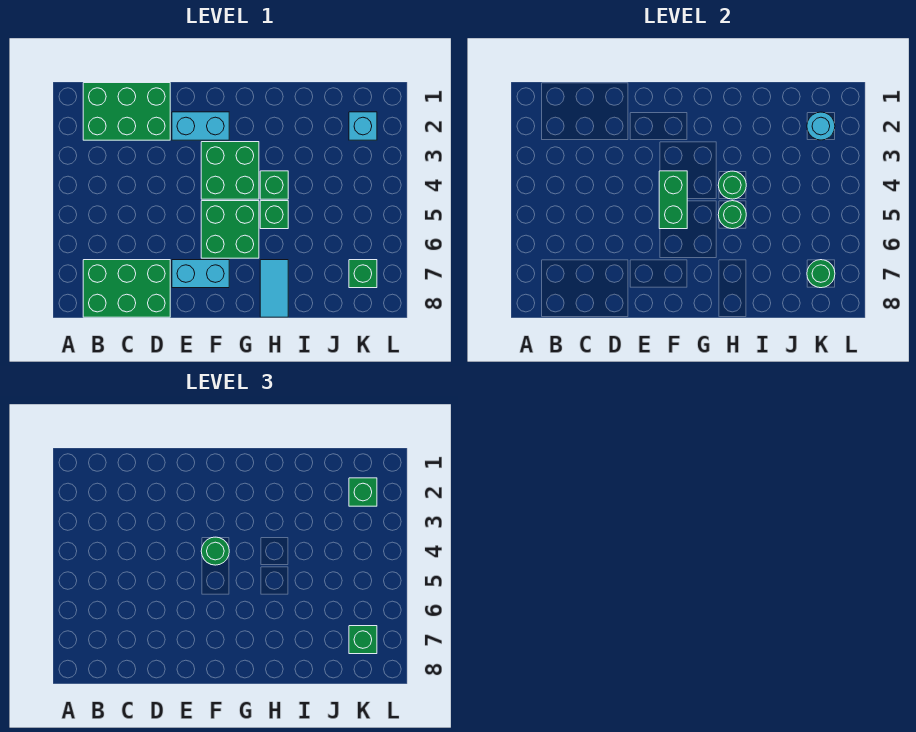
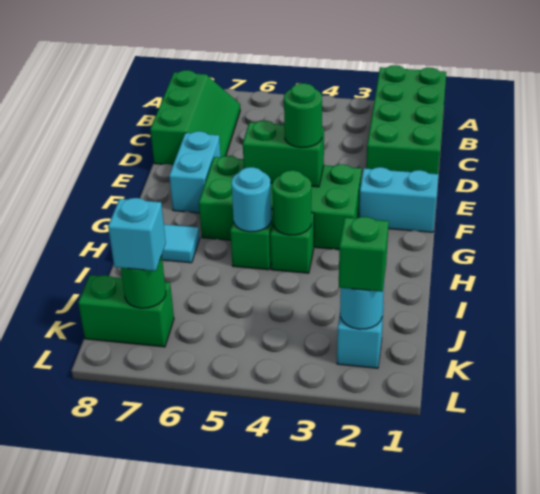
green 2x3 brick [83,83,170,140] -> green 2x4 brick [366,65,446,174]
green 2x3 brick [83,260,170,317] -> green 2x3 slope [150,70,240,165]
cyan 1x2 brick [172,112,229,140] -> cyan 1x2 brick turned to [359,167,438,232]
green 1x1 round brick [718,201,746,229] -> cyan 1x1 round brick [231,167,271,232]
green 1x1 brick [349,260,377,288] -> green 1x2 brick [78,275,174,347]
green 1x1 brick [349,626,377,654] -> cyan 1x1 brick [108,198,166,271]

